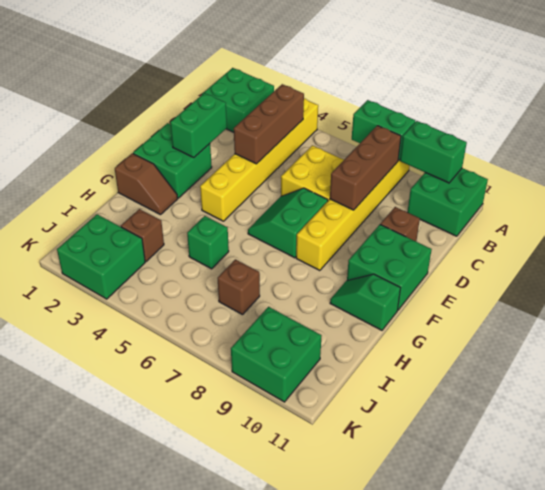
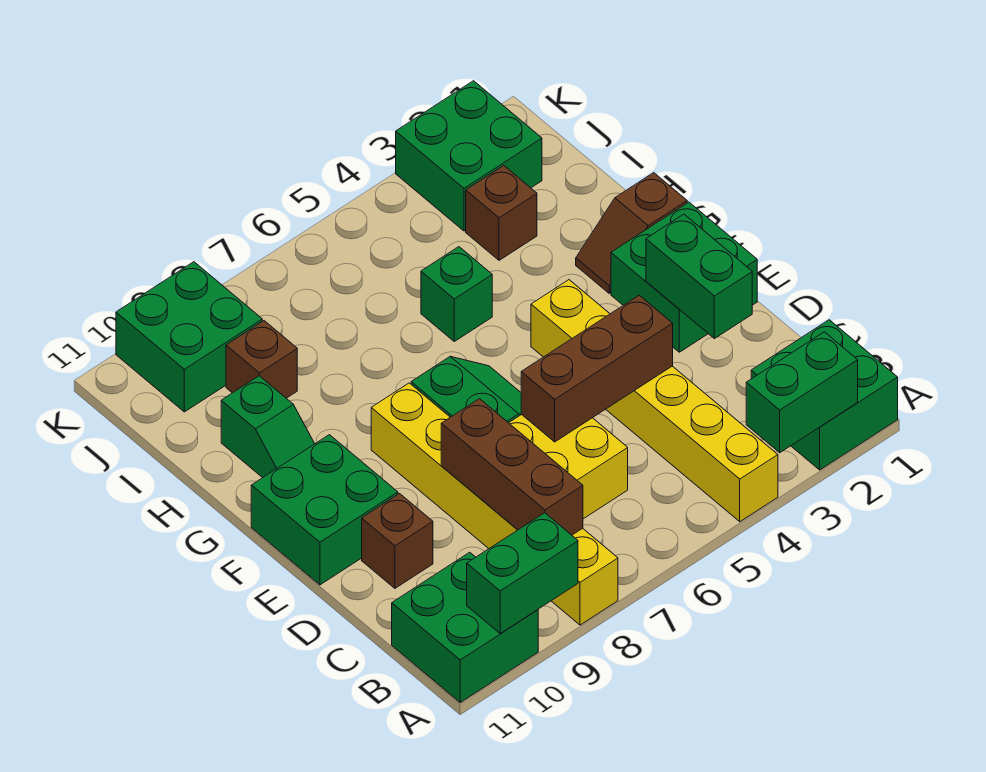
green 1x2 brick [352,100,415,160] -> green 1x2 brick moved to [746,332,858,453]
brown 1x3 brick [234,84,304,164] -> brown 1x3 brick turned to [521,295,673,442]
green 1x2 slope [330,274,400,330] -> green 1x2 slope turned to [221,376,315,478]
brown 1x1 brick [218,259,260,315] -> brown 1x1 brick moved to [226,321,297,398]

